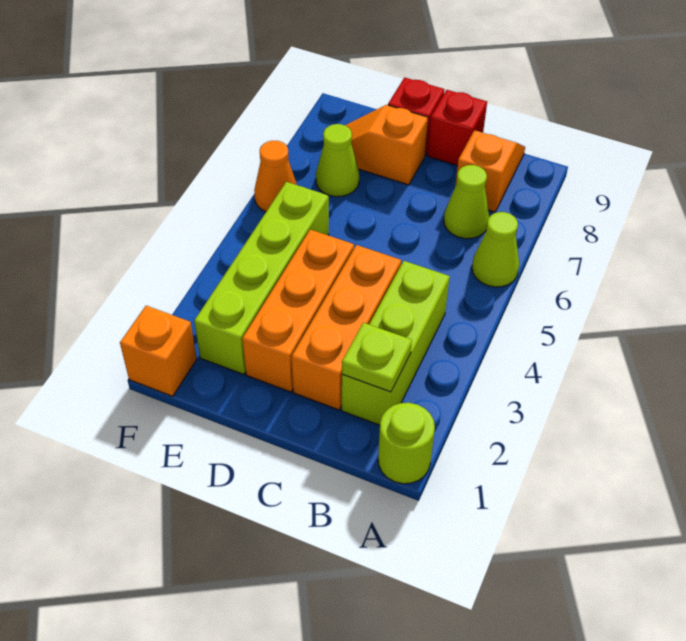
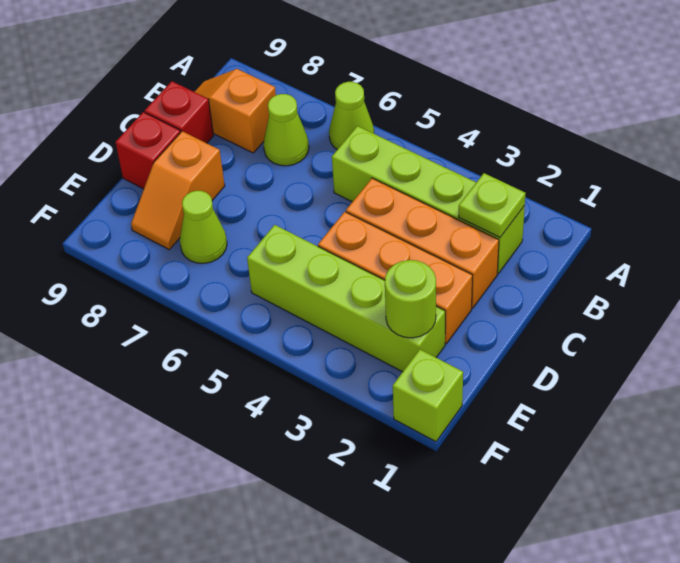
lime 1x1 round brick [378,403,435,484] -> lime 1x1 round brick moved to [385,260,436,338]
lime 1x3 brick [342,261,450,425] -> lime 1x4 brick [332,126,525,273]
orange 1x1 brick [120,306,197,396] -> lime 1x1 brick [393,349,463,442]
orange 1x1 cone [254,141,297,212] -> none

